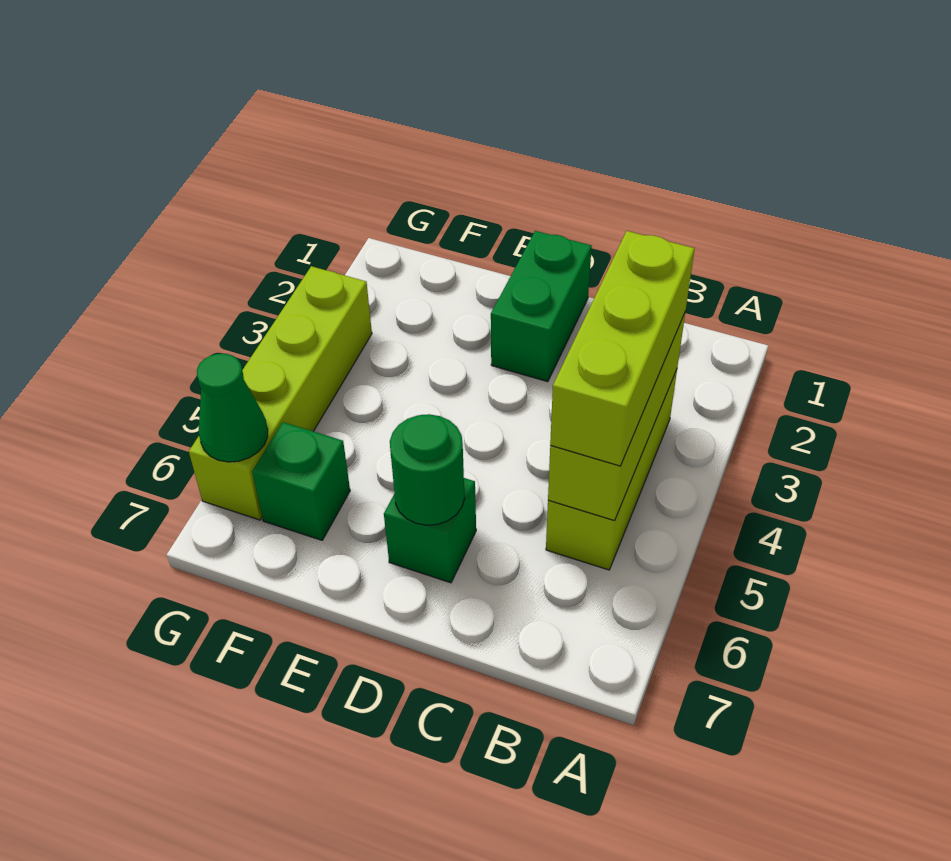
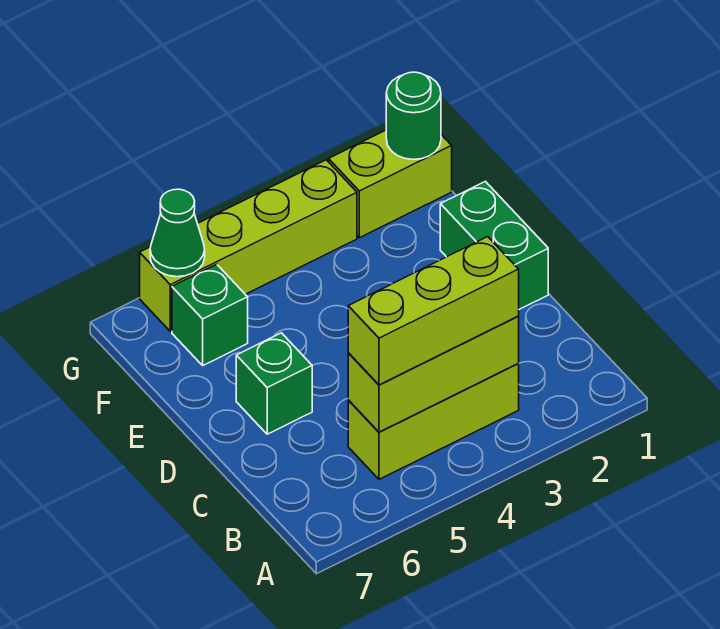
green 1x2 brick [491,231,592,382] -> green 1x2 brick turned to [440,181,548,309]
green 1x1 round brick [390,414,464,525] -> green 1x1 round brick moved to [386,72,441,159]
none -> lime 1x2 brick [329,130,452,238]

